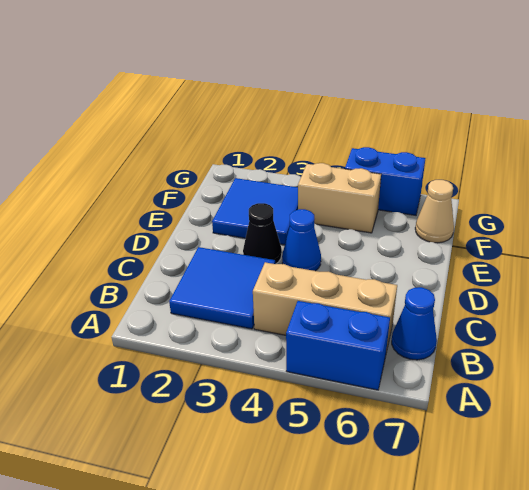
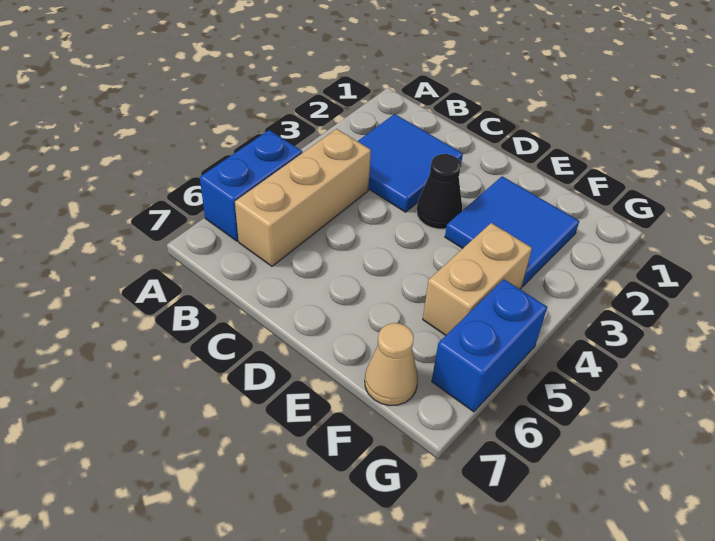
blue 1x1 cone [392,287,437,360] -> none
blue 1x1 cone [282,209,321,271] -> none

